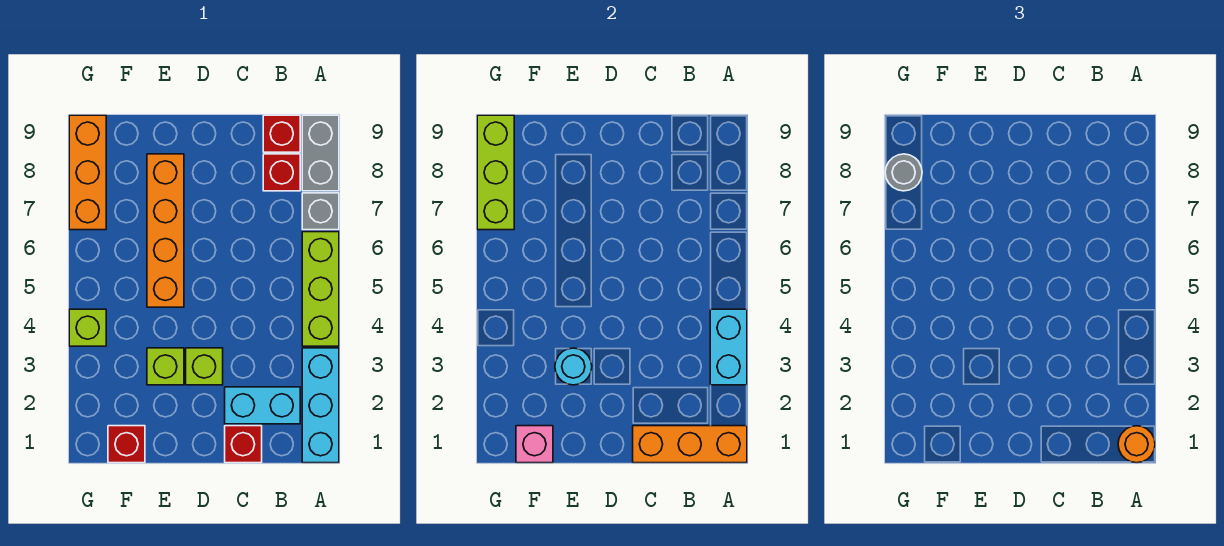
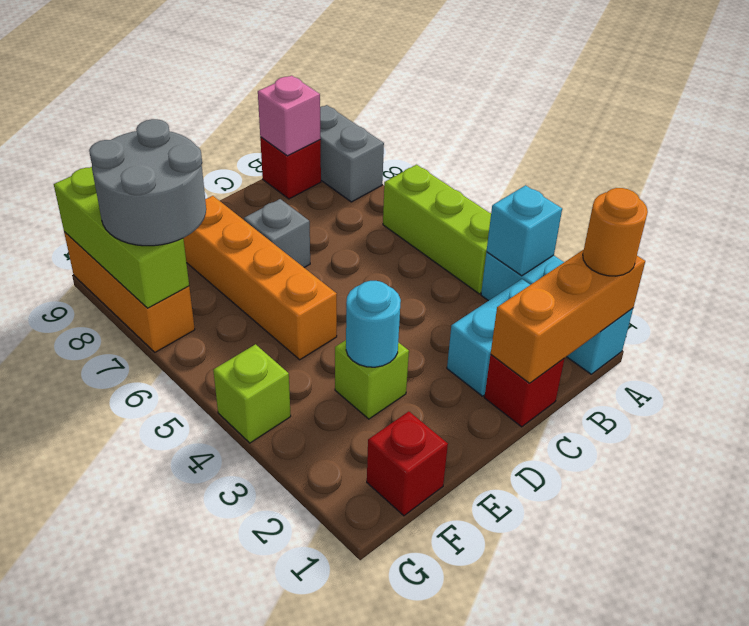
cyan 1x2 brick [710,309,747,385] -> cyan 1x1 brick [487,185,562,276]
grey 1x1 brick [302,193,339,230] -> grey 1x1 brick moved to [244,199,310,267]
red 1x1 brick [263,154,300,191] -> none
lime 1x1 brick [186,348,223,385] -> none
pink 1x1 brick [516,426,553,463] -> pink 1x1 brick moved to [258,76,321,156]
grey 1x1 round brick [885,154,922,191] -> grey 2x2 round brick [89,119,206,246]

